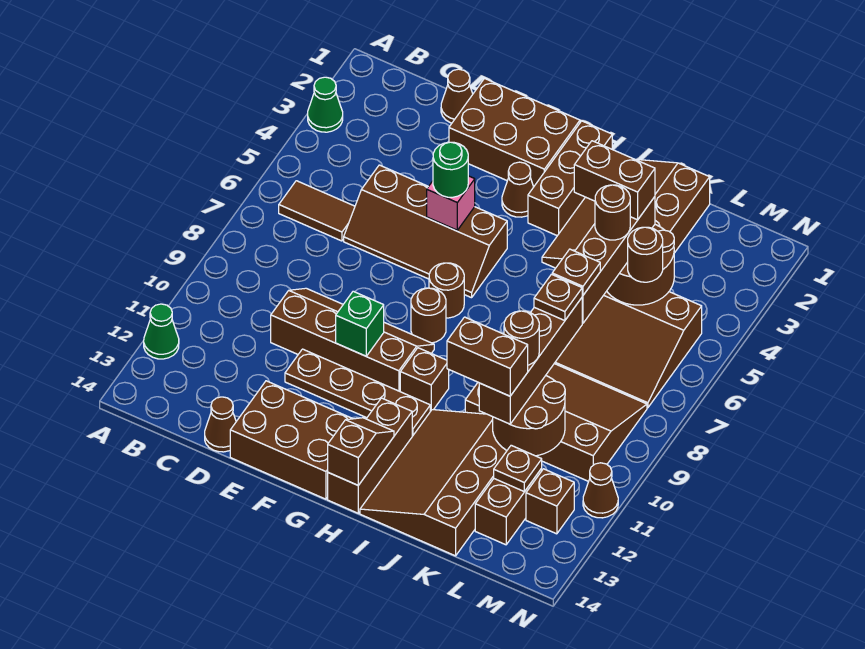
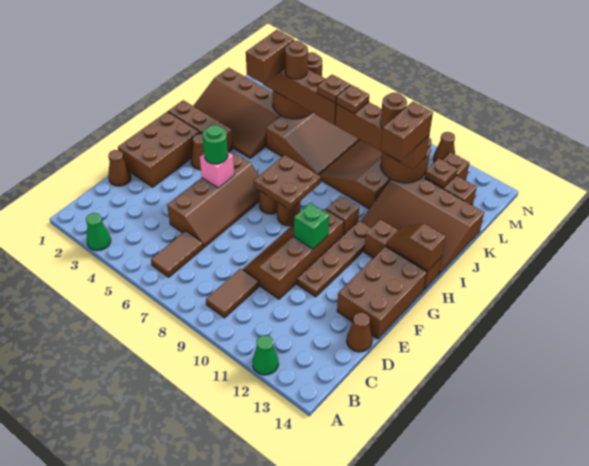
none -> brown 1x2 tile [206,269,259,318]
none -> brown 2x2 plate [254,155,321,209]

